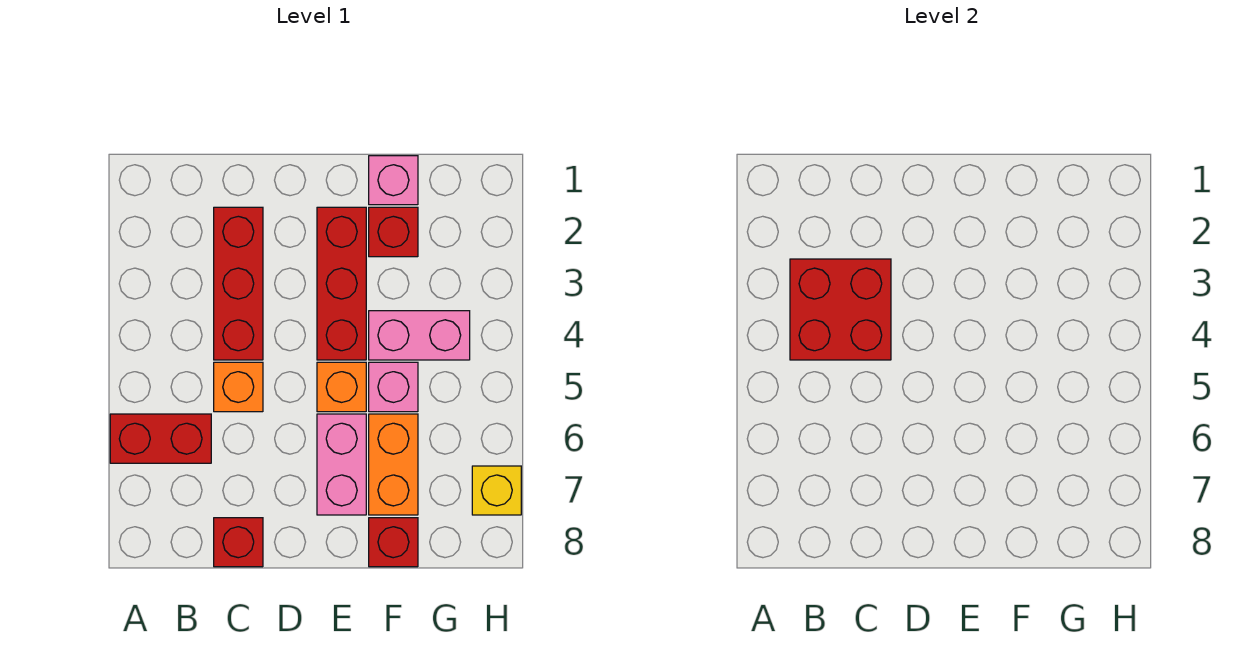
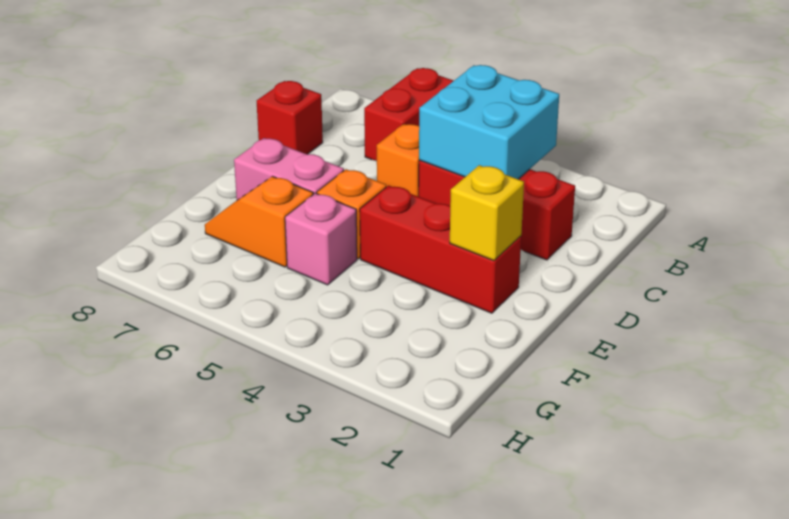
red 2x2 brick [790,259,891,360] -> cyan 2x2 brick [419,65,559,179]
pink 1x1 brick [369,156,418,205] -> none
red 1x1 brick [369,207,418,257] -> none
pink 1x2 brick [369,311,470,360] -> none
orange 1x2 brick [369,414,418,515] -> orange 1x2 slope [205,176,313,267]
red 1x1 brick [369,518,418,567] -> none
yellow 1x1 brick [472,466,521,515] -> yellow 1x1 brick moved to [450,165,524,261]

